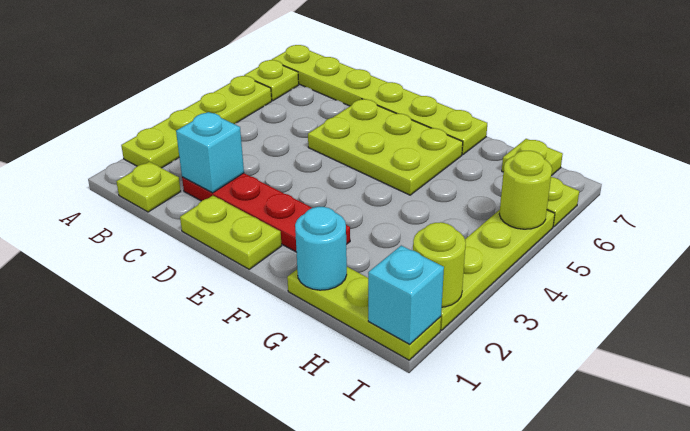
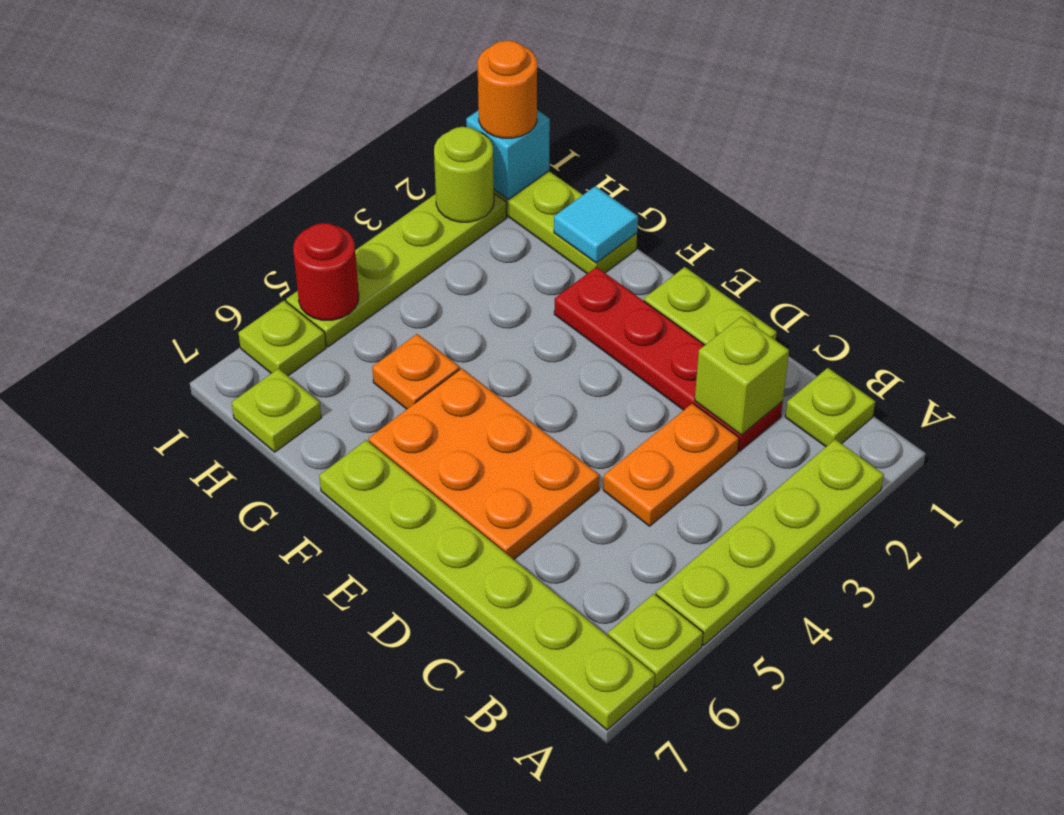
cyan 1x1 brick [176,112,244,193] -> lime 1x1 brick [695,316,789,435]
none -> orange 1x2 plate [603,403,739,526]
lime 2x3 plate [308,99,463,195] -> orange 2x3 plate [369,368,599,559]
cyan 1x1 round brick [295,207,347,290] -> cyan 1x1 tile [554,186,638,263]
none -> orange 1x1 plate [372,334,460,409]
none -> orange 1x1 round brick [478,40,537,138]
lime 1x1 round brick [499,151,552,229] -> red 1x1 round brick [293,223,359,320]

